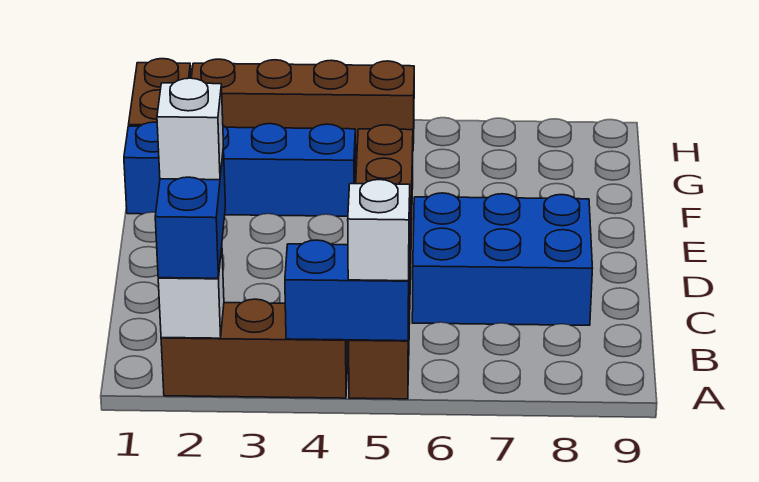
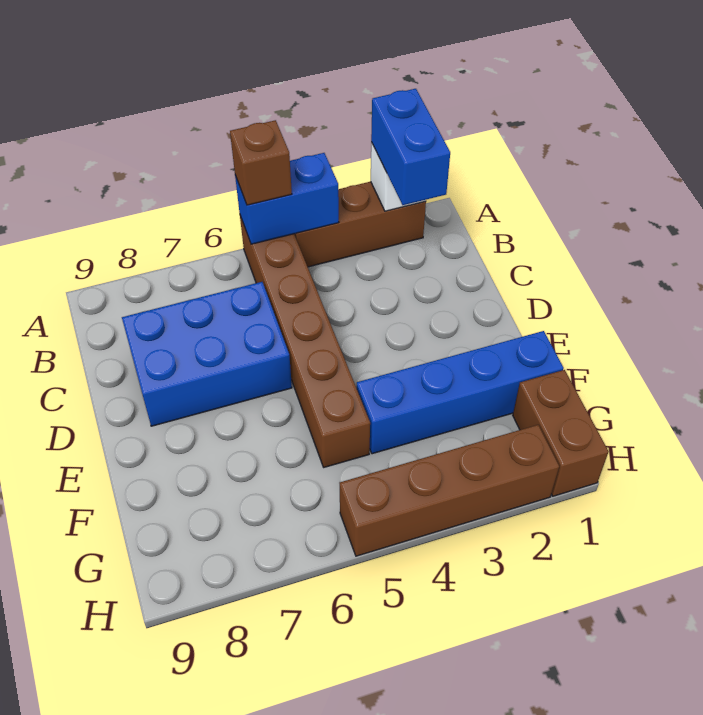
white 1x1 brick [348,180,410,281] -> brown 1x1 brick [230,120,292,205]
white 1x1 brick [157,78,223,180] -> none

